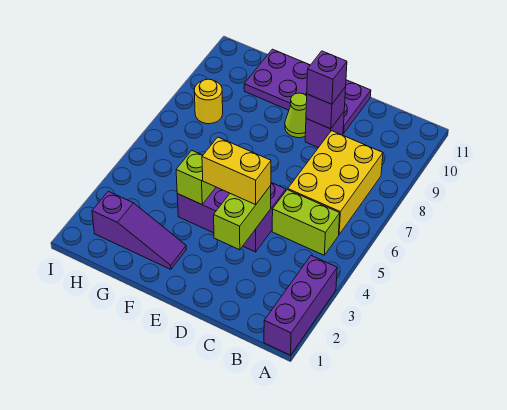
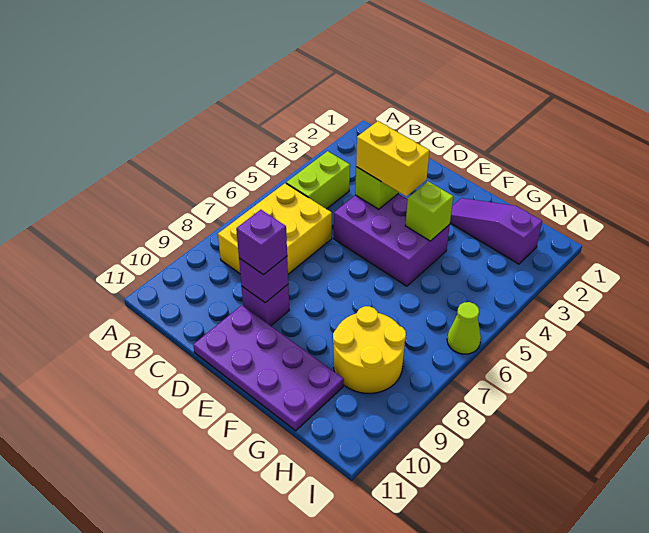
purple 1x3 brick [264,256,337,355] -> none
lime 1x2 brick [272,190,340,255] -> lime 1x2 brick turned to [286,151,350,209]
lime 1x1 cone [285,93,307,138] -> lime 1x1 cone moved to [447,302,481,354]
yellow 1x1 round brick [194,79,223,124] -> yellow 2x2 round brick [333,306,406,393]

